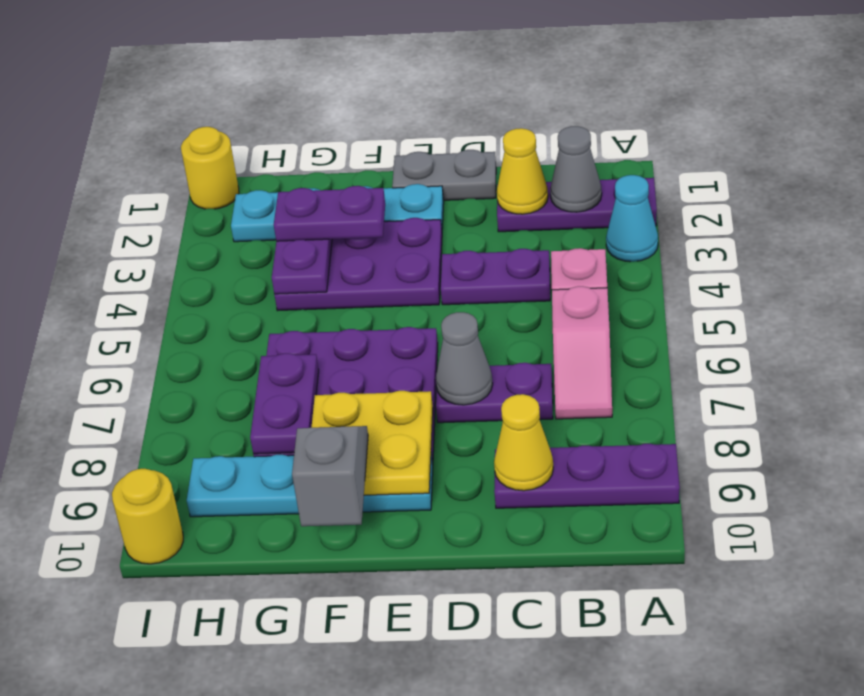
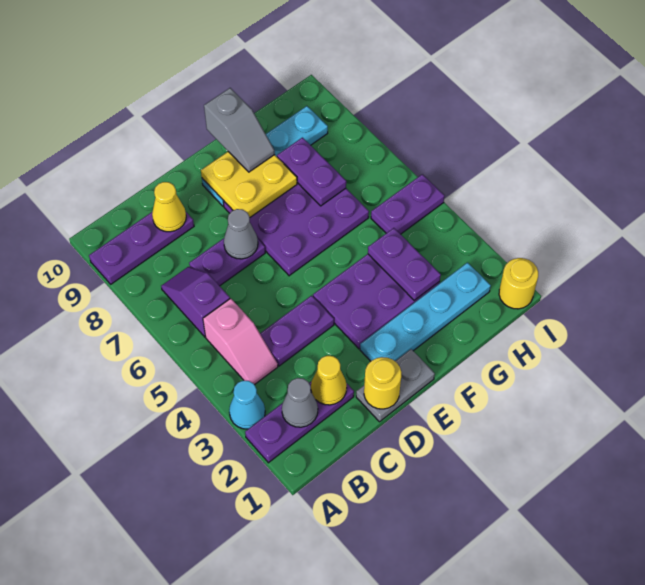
pink 1x2 slope [552,286,612,419] -> purple 1x2 slope [161,267,230,337]
purple 1x2 plate [274,186,385,241] -> purple 1x2 plate moved to [371,174,444,234]
yellow 1x1 round brick [112,469,183,564] -> yellow 1x1 round brick moved to [364,357,402,409]

